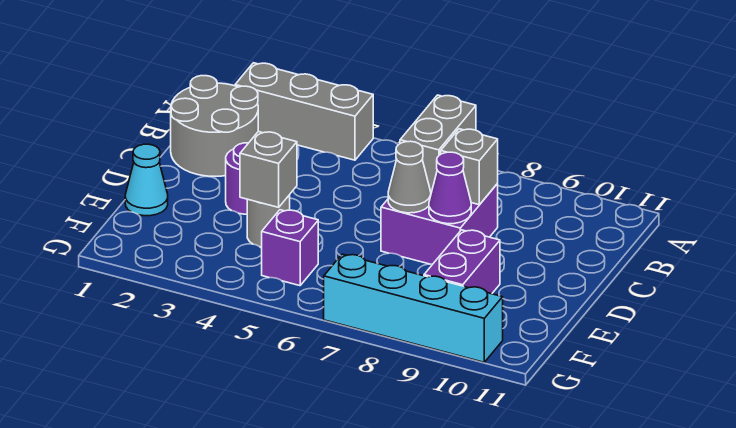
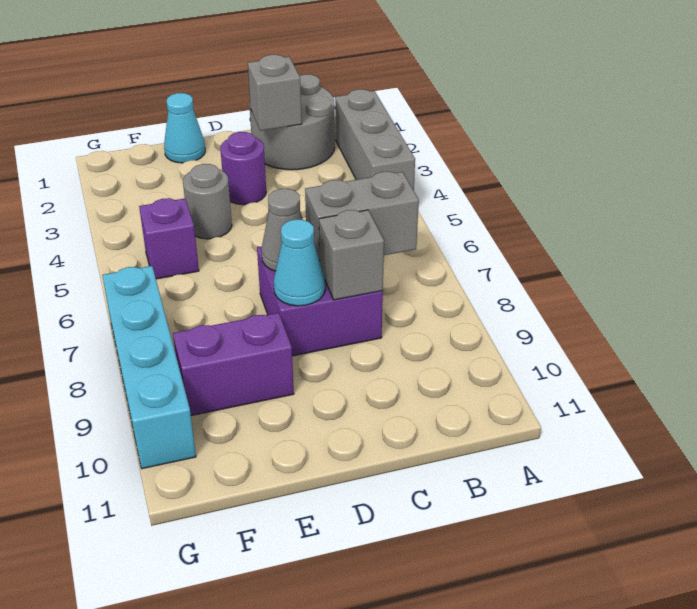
purple 1x1 cone [429,152,471,224] -> cyan 1x1 cone [274,220,325,306]
grey 1x1 brick [240,132,297,207] -> grey 1x1 brick moved to [248,55,302,131]

